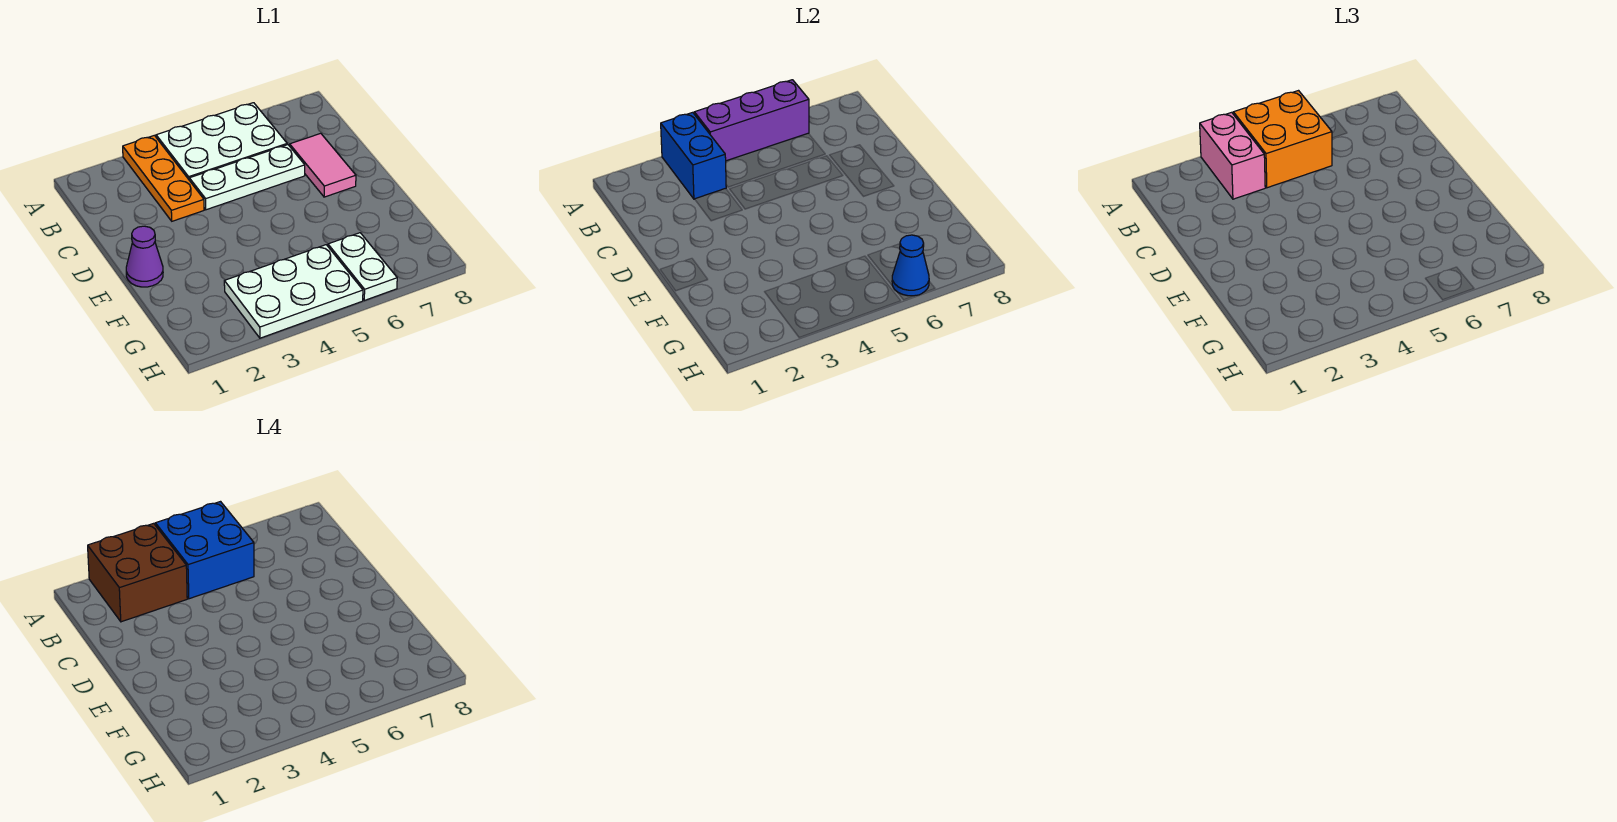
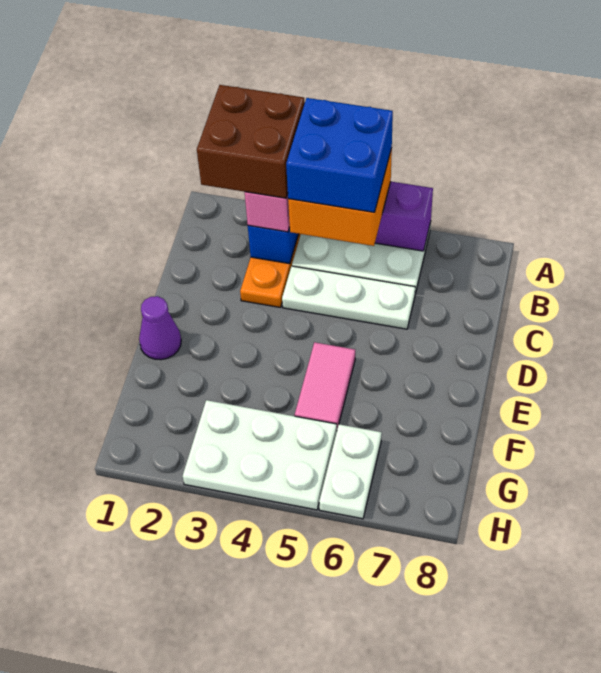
pink 1x2 tile [290,133,356,197] -> pink 1x2 tile moved to [295,342,355,429]
blue 1x1 cone [892,235,929,296] -> none

